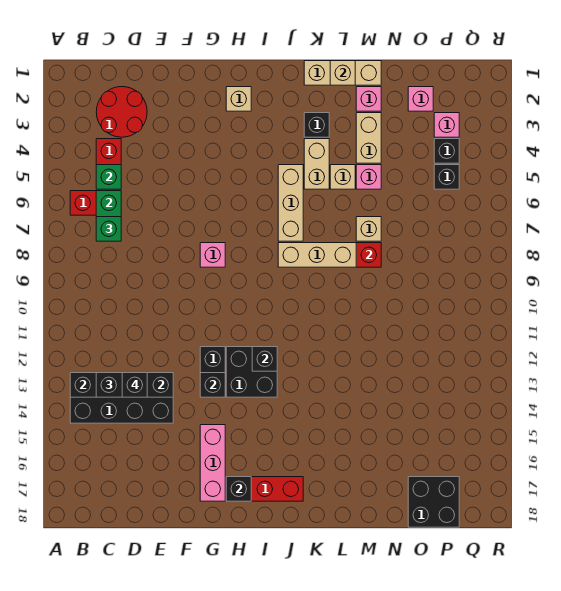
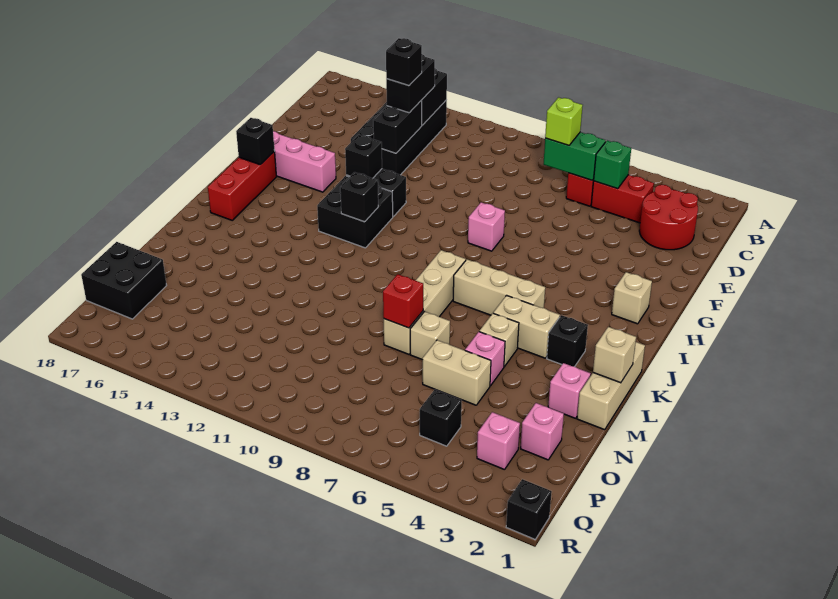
green 1x1 brick [96,217,121,241] -> lime 1x1 brick [545,97,583,145]
tan 1x2 brick [356,113,381,163] -> tan 1x2 brick moved to [423,340,491,405]
black 1x1 brick [434,139,459,163] -> black 1x1 brick moved to [506,479,552,539]

